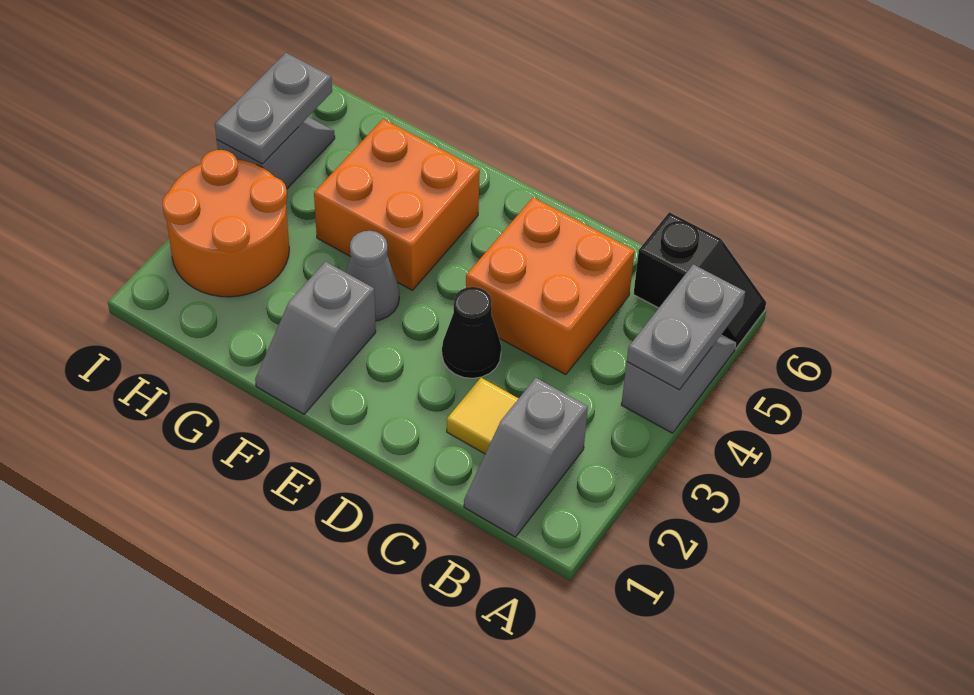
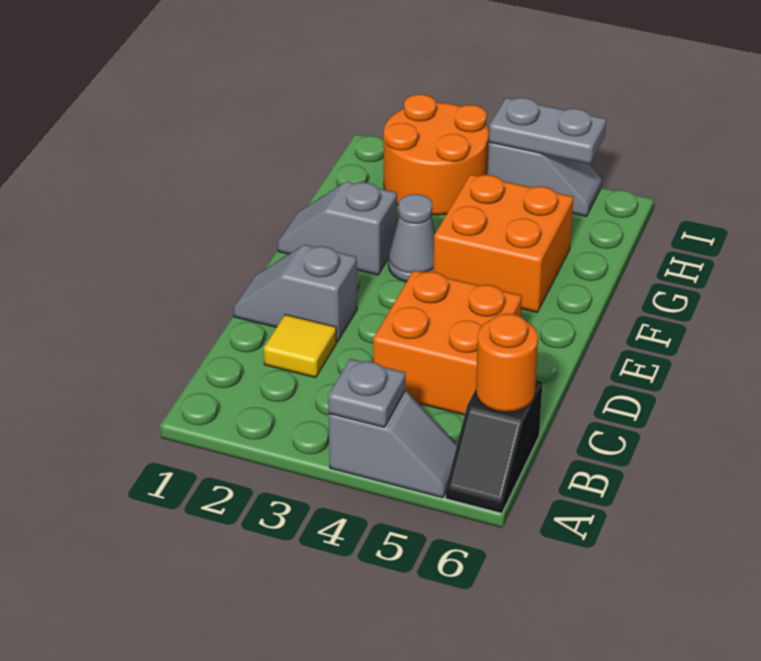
grey 1x2 plate [627,264,745,390] -> grey 1x1 plate [328,359,405,427]
grey 1x2 slope [464,378,588,537] -> grey 1x2 slope moved to [234,245,357,342]
none -> orange 1x1 round brick [476,314,538,412]
black 1x1 cone [442,287,501,378] -> none

